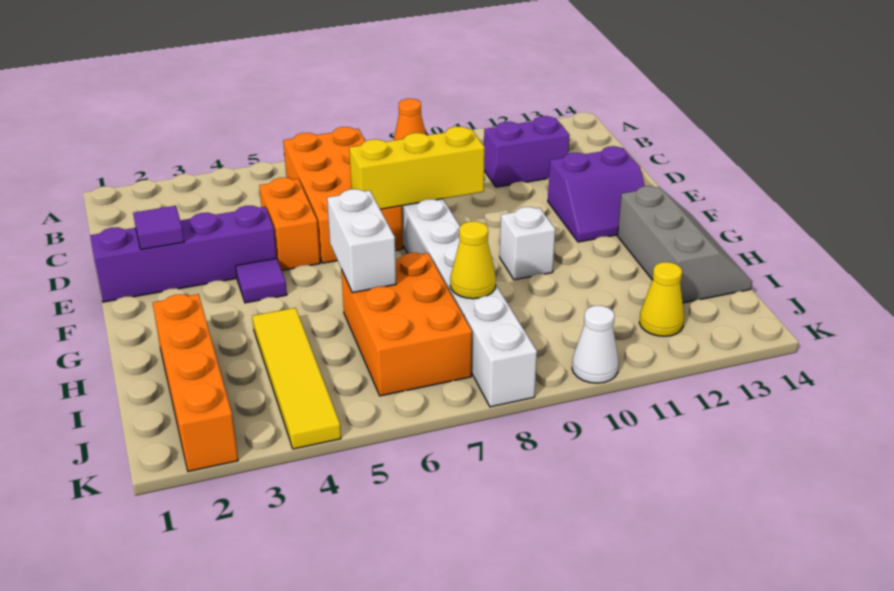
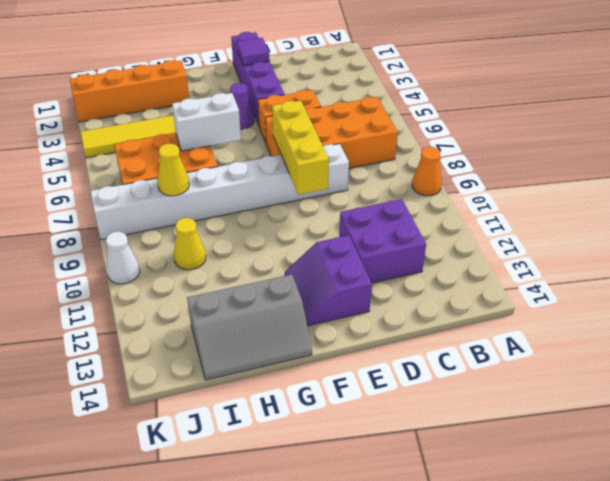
purple 1x2 brick [484,116,570,187] -> purple 2x2 brick [339,199,426,283]
purple 1x1 tile [236,258,287,303] -> purple 1x1 cone [230,83,254,129]
white 1x1 brick [500,207,555,280] -> none
yellow 1x1 cone [639,262,684,336] -> yellow 1x1 cone moved to [174,218,206,270]

